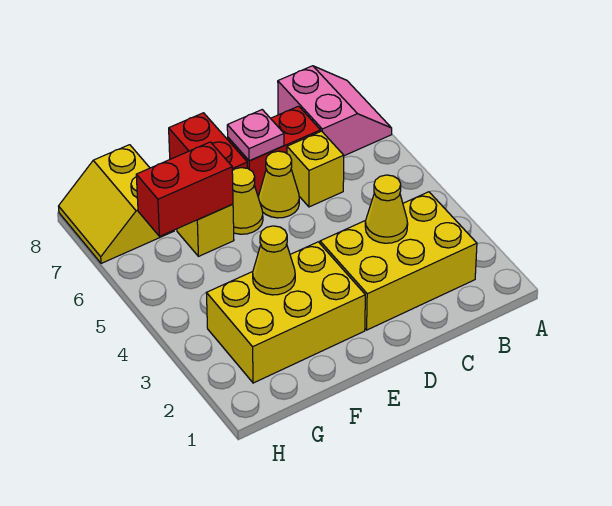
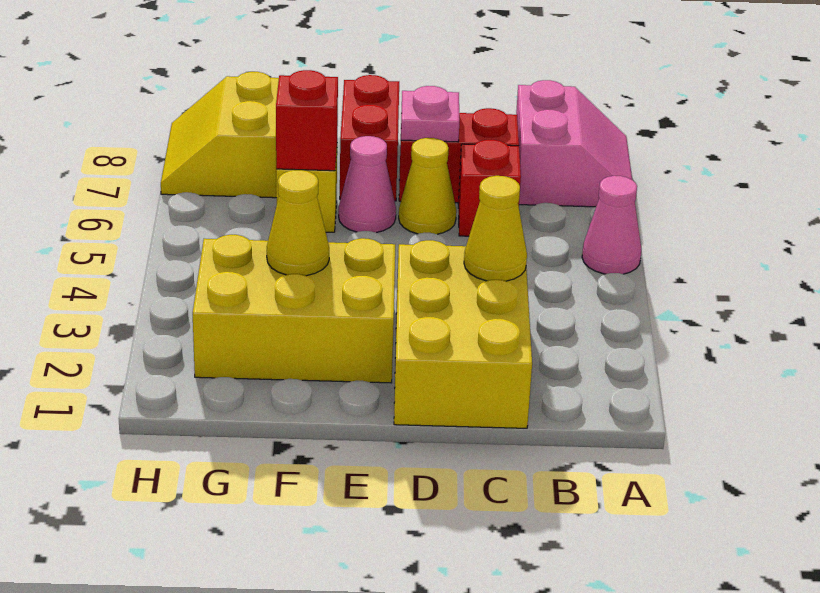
none -> pink 1x1 cone [582,176,641,274]
yellow 2x3 brick [320,192,477,330] -> yellow 2x3 brick turned to [394,240,532,428]
yellow 1x1 brick [287,131,344,207] -> red 1x1 brick [458,140,521,236]
yellow 1x1 cone [232,168,263,234] -> pink 1x1 cone [339,136,396,233]
red 1x2 brick [136,142,233,236] -> red 1x1 brick [276,70,338,171]

